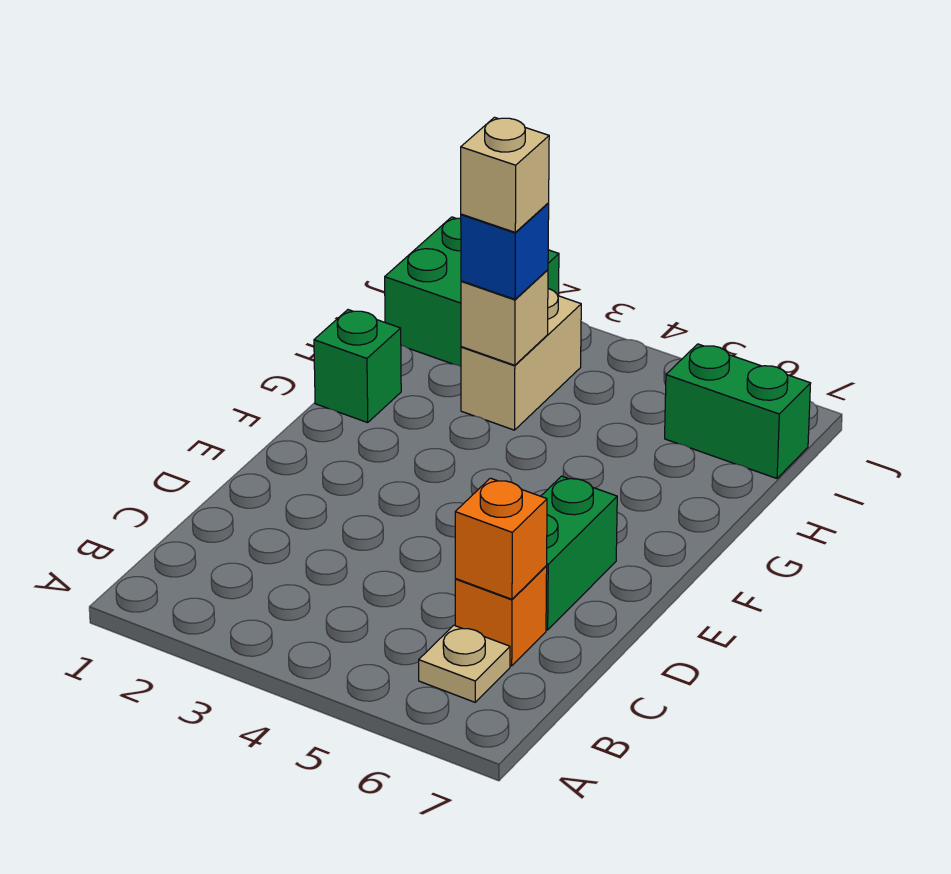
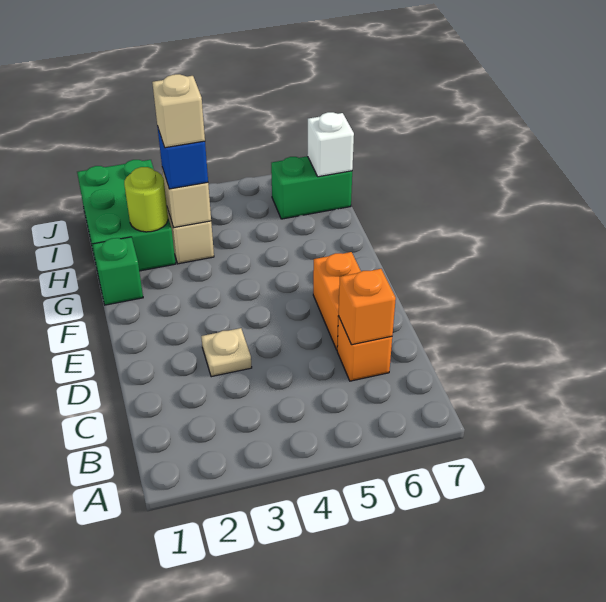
tan 1x1 plate [419,625,510,702] -> tan 1x1 plate moved to [201,328,252,377]
green 1x2 brick [541,476,617,630] -> orange 1x2 brick [313,252,361,350]
none -> lime 1x1 round brick [124,167,168,232]
green 2x2 brick [385,217,559,366] -> green 2x3 brick [77,160,176,272]
none -> white 1x1 brick [307,112,354,177]

